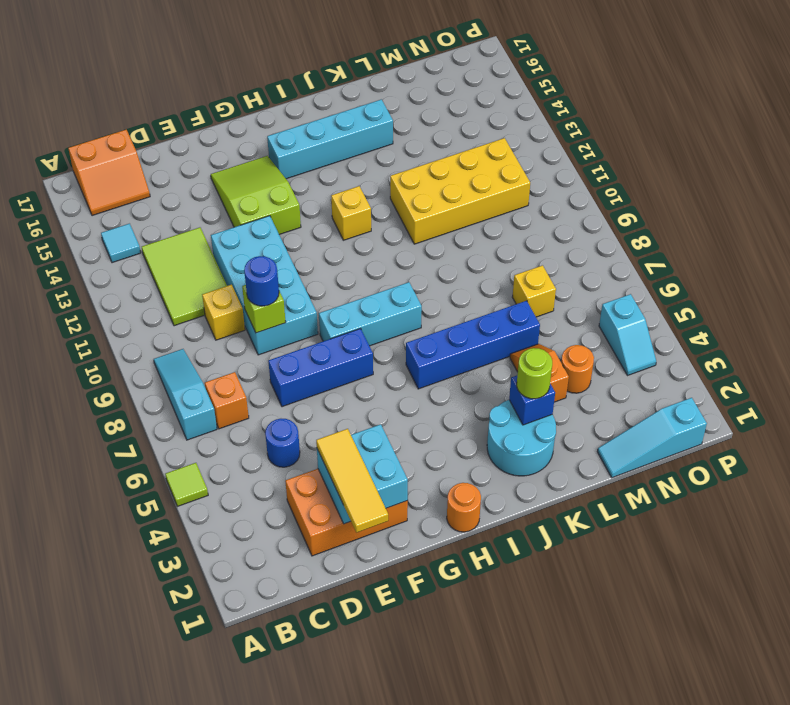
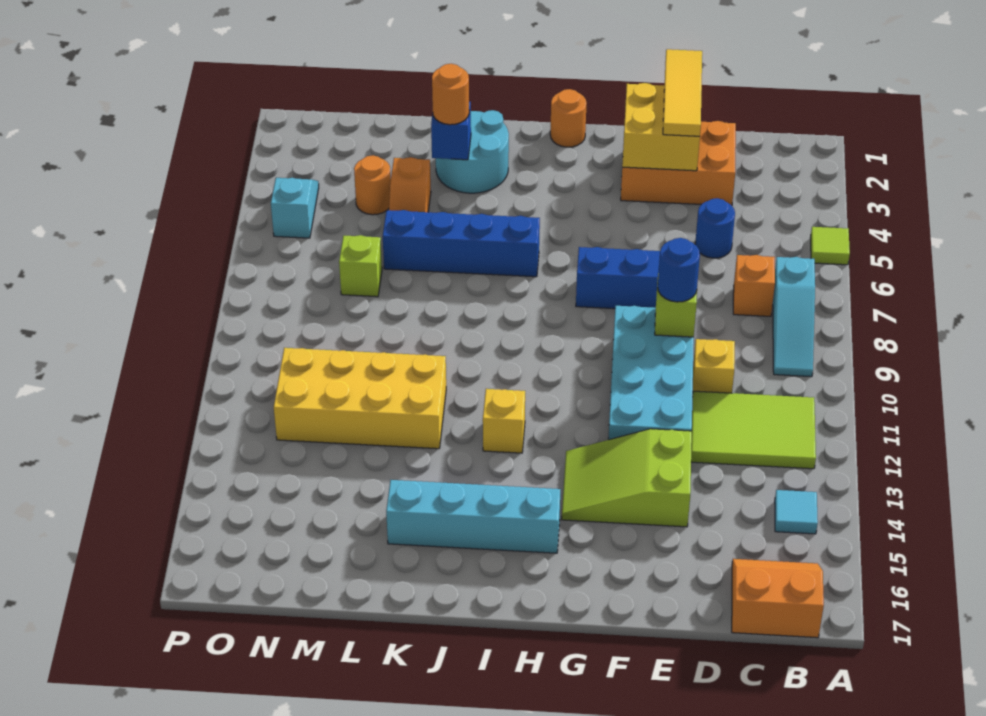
lime 2x3 tile [142,227,227,326] -> lime 2x3 tile turned to [691,391,816,469]
cyan 2x2 brick [317,424,408,524] -> yellow 2x2 brick [622,83,700,171]
lime 2x3 slope [211,156,301,234] -> lime 2x3 slope turned to [562,429,692,527]
cyan 1x3 brick [319,282,422,346] -> none
lime 1x1 round brick [517,348,552,399] -> orange 1x1 round brick [432,64,469,125]
cyan 1x3 slope [597,398,707,478] -> none
yellow 1x1 brick [512,265,556,317] -> lime 1x1 brick [339,235,382,297]

